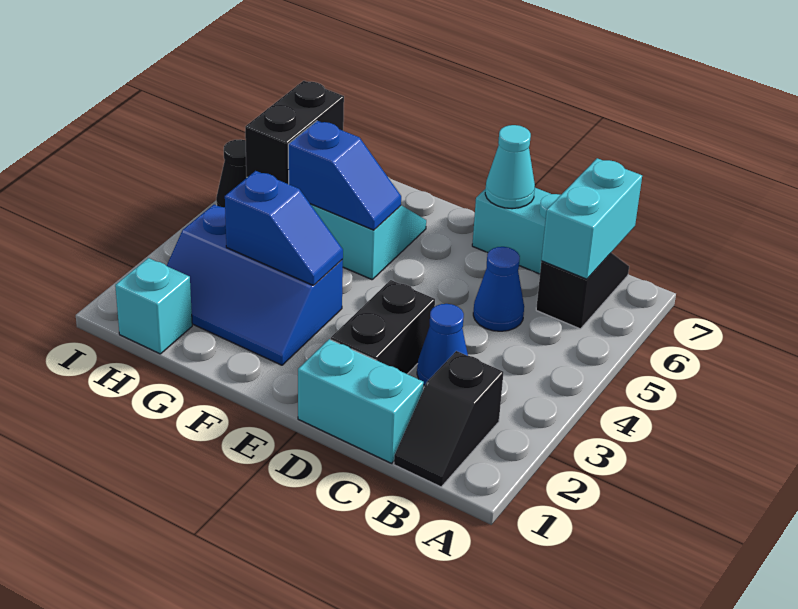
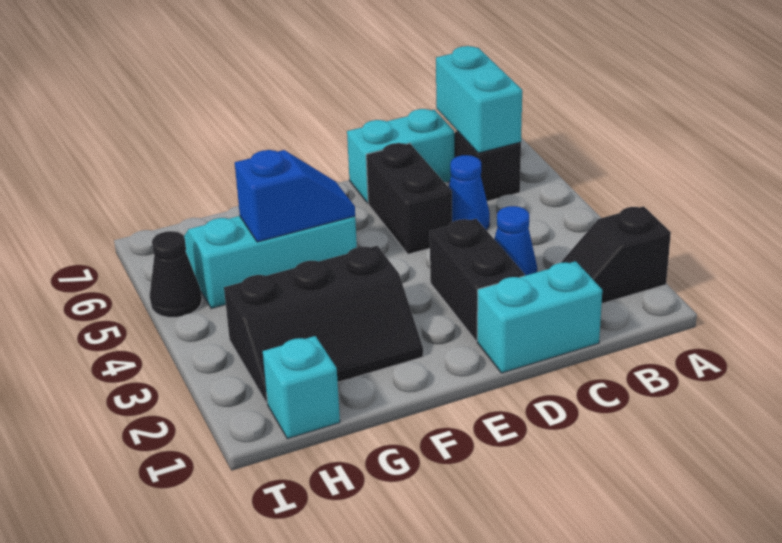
black 1x2 slope [394,351,504,487] -> black 1x2 slope turned to [561,206,671,304]
cyan 1x1 cone [485,125,535,209] -> none
blue 2x3 slope [167,204,343,365] -> black 2x3 slope [224,246,423,403]
blue 1x2 slope [225,171,343,286] -> none
black 1x2 brick [245,81,344,184] -> black 1x2 brick moved to [366,143,452,254]

